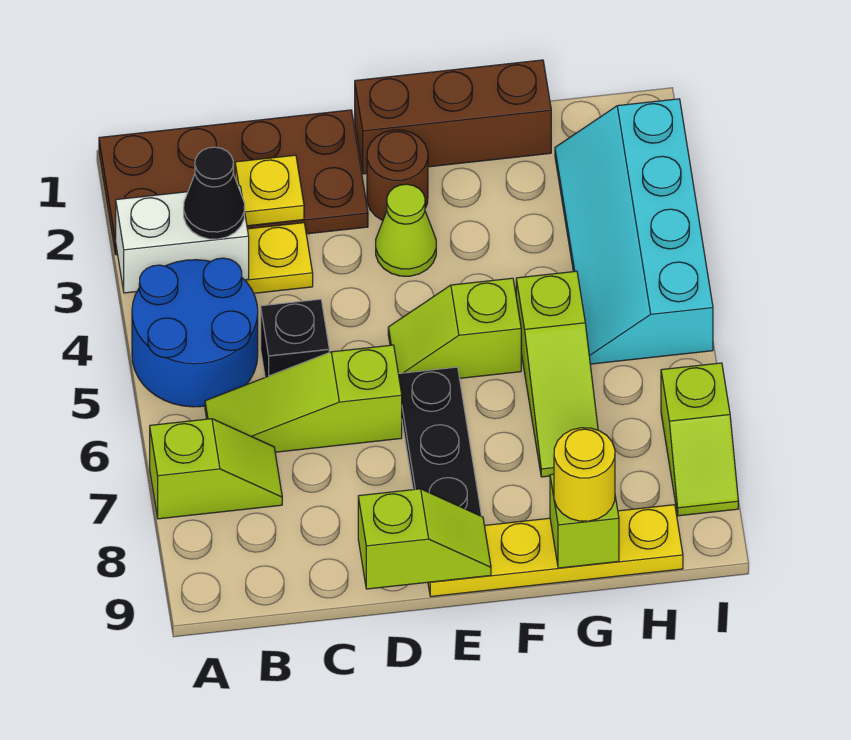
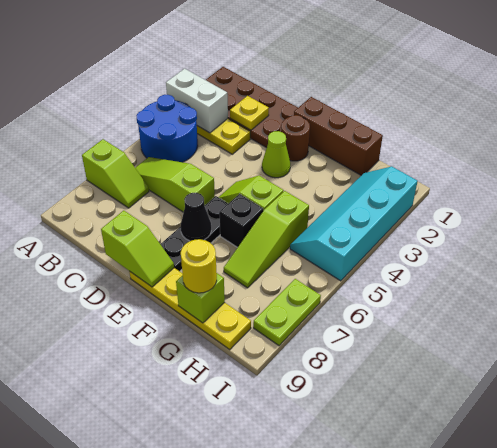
black 1x1 cone [184,147,245,239] -> black 1x1 cone moved to [181,193,211,241]
black 1x1 brick [261,299,329,377] -> black 1x1 brick moved to [219,194,263,248]
lime 1x2 slope [661,363,738,516] -> lime 1x2 plate [253,279,321,346]

